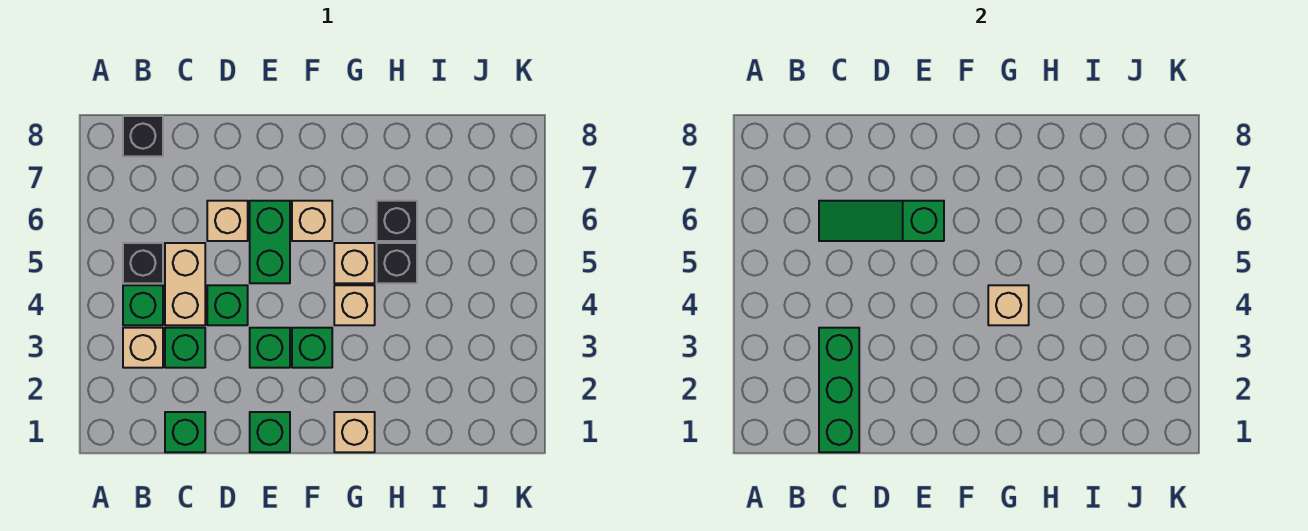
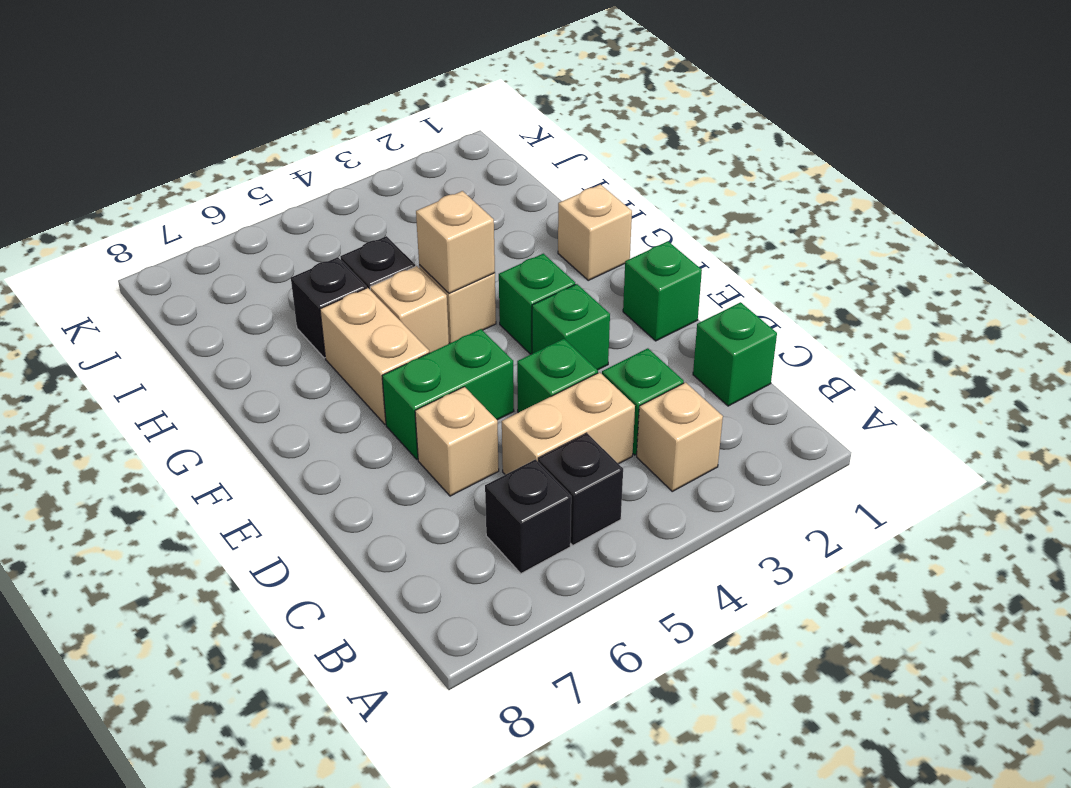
green 1x1 brick [123,285,163,325] -> none
black 1x1 brick [123,116,163,156] -> black 1x1 brick moved to [485,459,571,573]
green 1x3 brick [819,328,859,452] -> none
green 1x3 slope [819,201,944,241] -> none
tan 1x1 brick [292,201,332,241] -> tan 1x2 brick [320,288,429,424]

